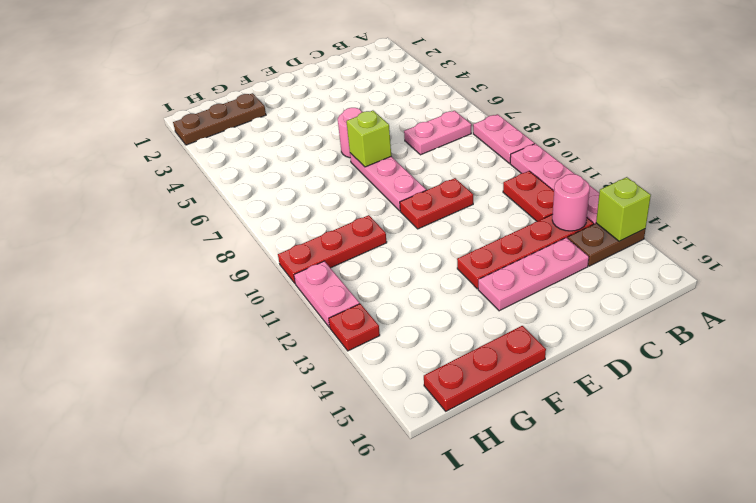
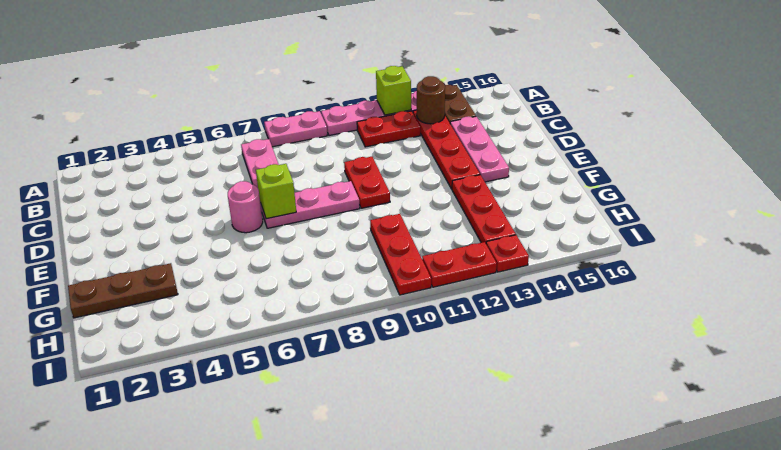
lime 1x1 brick [596,177,651,241] -> lime 1x1 brick moved to [376,66,411,115]
pink 1x1 round brick [552,174,590,231] -> brown 1x1 round brick [417,76,445,124]
red 1x3 plate [424,326,546,411] -> red 1x3 plate moved to [452,175,516,243]
brown 1x3 plate [173,93,266,145] -> brown 1x3 plate turned to [68,263,178,318]
pink 1x2 plate [294,261,360,327] -> red 1x2 plate [422,242,497,287]

